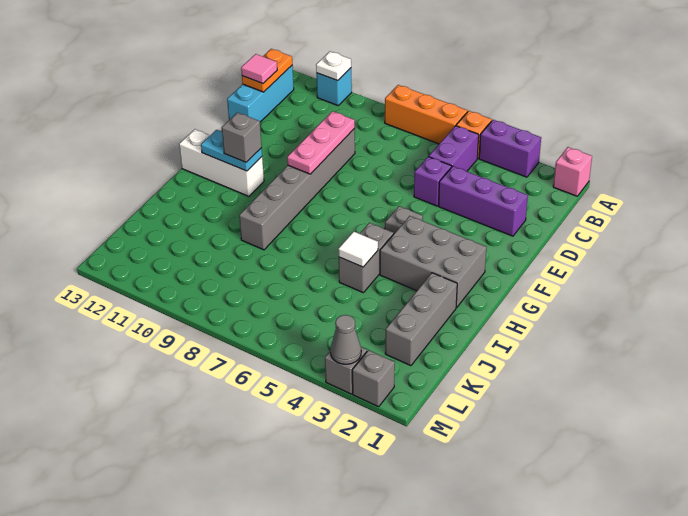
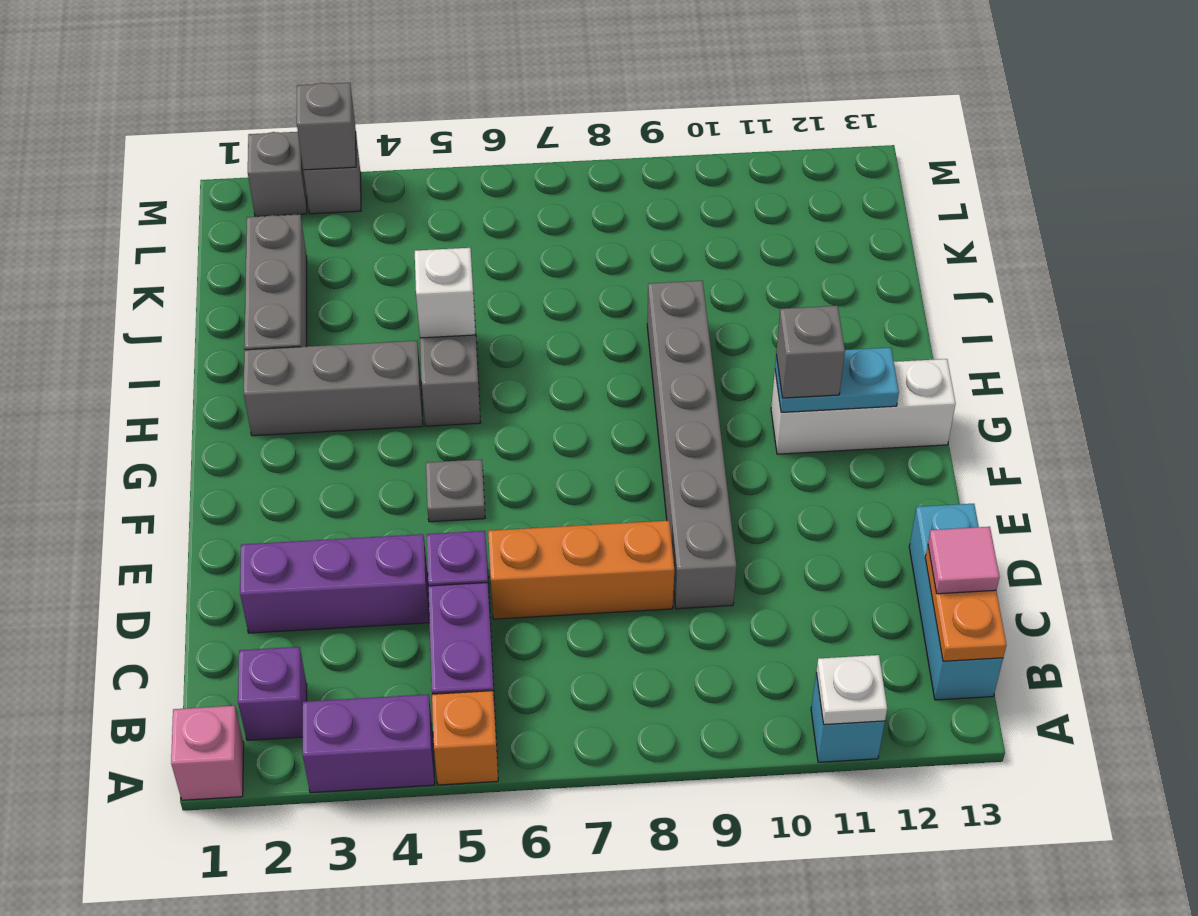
orange 1x3 brick [385,85,468,144] -> orange 1x3 brick moved to [488,521,674,619]
none -> purple 1x1 brick [238,647,307,740]
pink 1x3 plate [287,111,355,174] -> none
grey 2x3 brick [380,216,486,307] -> grey 1x3 brick [244,341,423,436]
white 1x1 tile [338,232,378,267] -> white 1x1 brick [415,248,476,338]
grey 1x1 cone [331,315,361,364] -> grey 1x1 brick [297,83,356,170]

